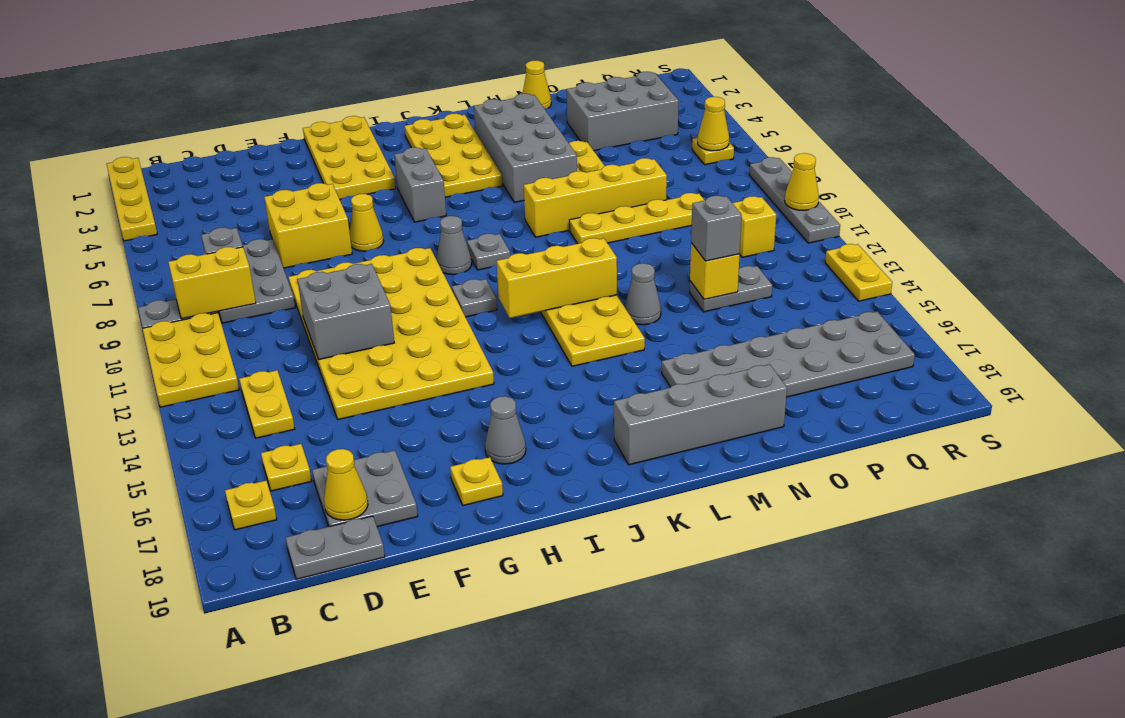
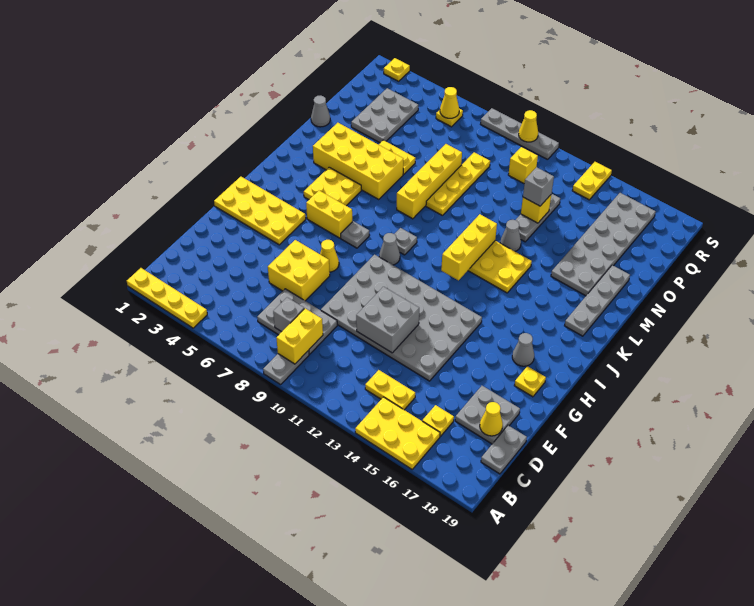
yellow 2x3 plate [143,313,239,407] -> yellow 2x3 plate moved to [355,397,440,469]
yellow 1x1 plate [225,481,277,530] -> yellow 1x1 plate moved to [384,58,410,81]
yellow 4x6 plate [289,248,494,420] -> grey 4x6 plate [321,255,482,381]
grey 1x2 brick [394,147,446,222] -> yellow 1x2 brick [306,191,352,238]
grey 1x1 plate [452,279,497,317] -> grey 1x1 plate moved to [341,221,370,248]
yellow 2x4 plate [405,114,502,197] -> yellow 2x2 plate [304,167,361,206]
grey 1x4 brick [614,364,787,465] -> grey 1x4 plate [565,265,630,336]
grey 2x4 brick [474,94,577,202] -> yellow 2x4 brick [313,123,403,199]
yellow 1x1 cone [523,60,551,108] -> grey 1x1 cone [311,96,330,127]
grey 2x3 brick [567,72,679,151] -> grey 2x3 plate [351,88,418,143]
grey 1x2 plate [690,266,772,312] -> grey 1x3 plate [516,194,560,242]
yellow 1x2 plate [825,244,892,301] -> yellow 1x2 plate turned to [572,162,612,200]

